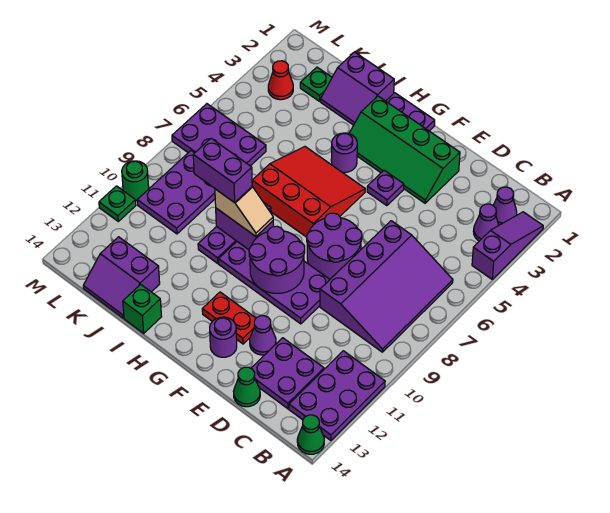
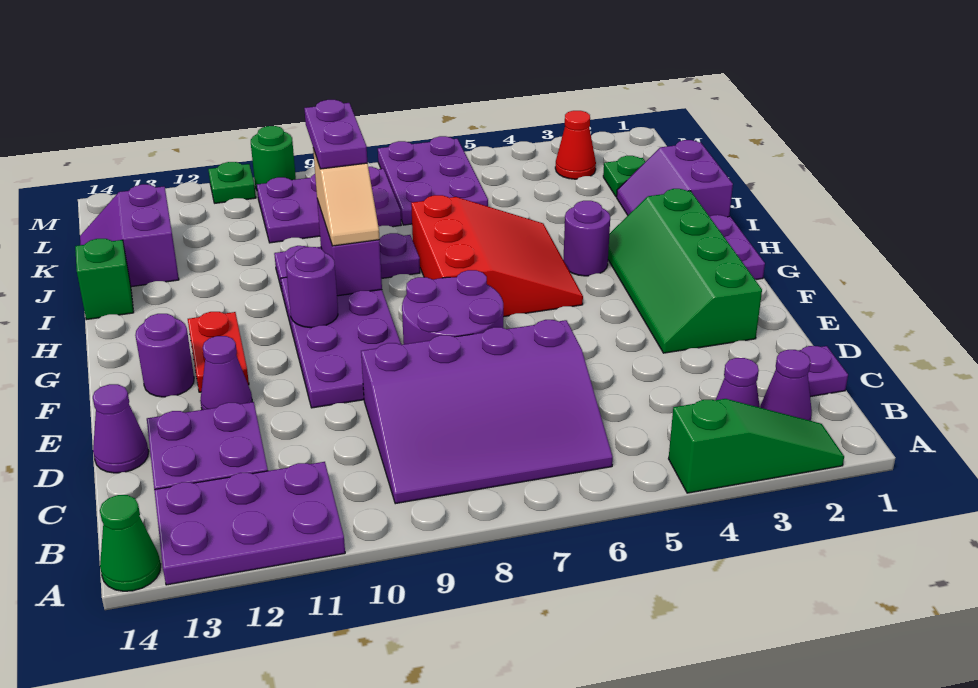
purple 1x3 slope [472,212,543,279] -> green 1x3 slope [669,399,844,493]
green 1x1 cone [234,367,260,407] -> purple 1x1 cone [93,384,149,473]
purple 1x1 plate [367,170,404,206] -> purple 1x1 plate moved to [798,346,848,397]
purple 2x2 round brick [249,226,305,293] -> purple 1x1 round brick [286,247,338,328]
purple 1x2 brick [193,138,252,203] -> purple 1x2 plate [304,100,367,169]

